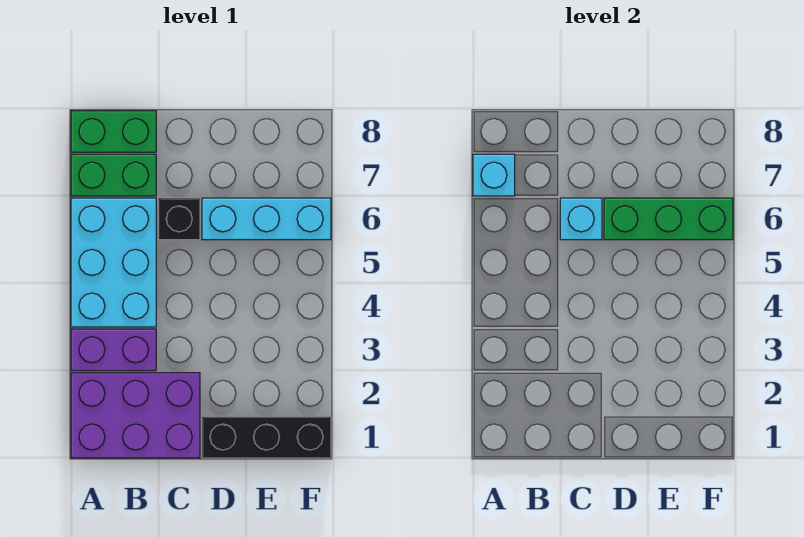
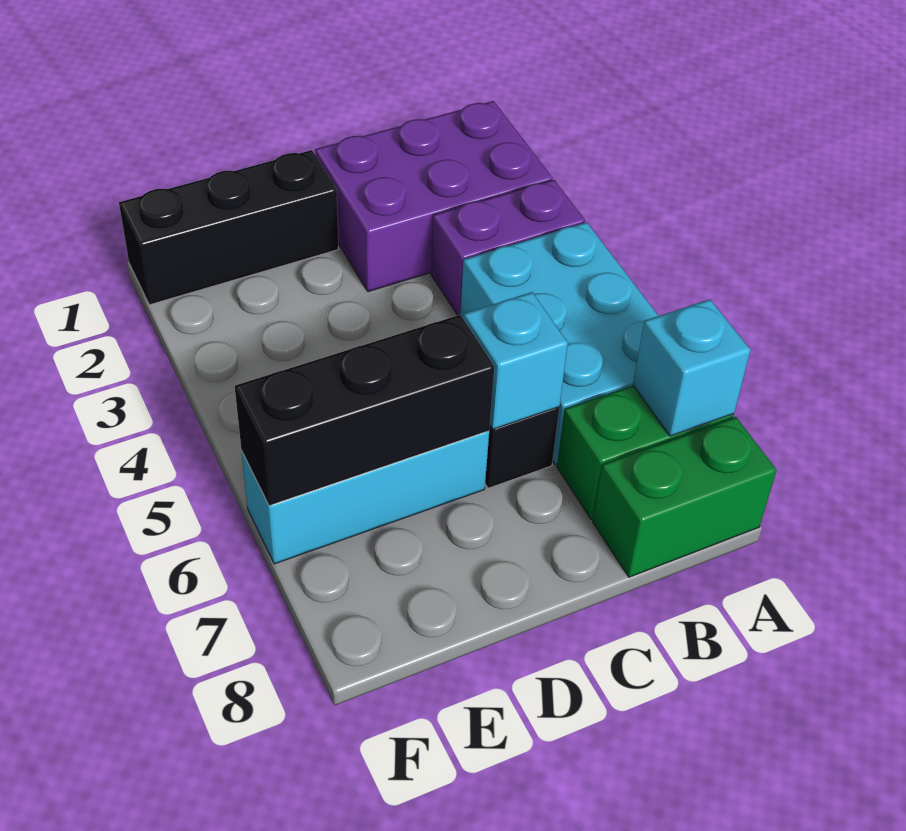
green 1x3 brick [604,198,733,240] -> black 1x3 brick [235,315,494,506]

